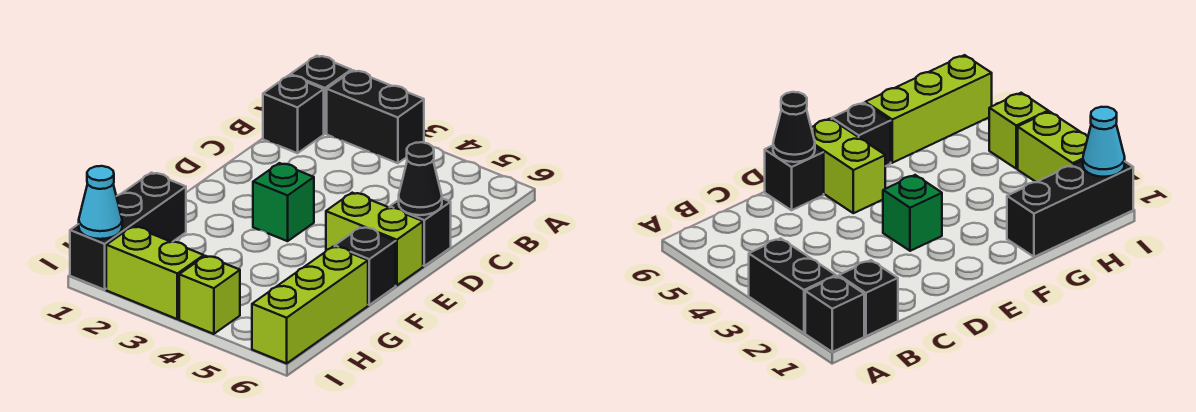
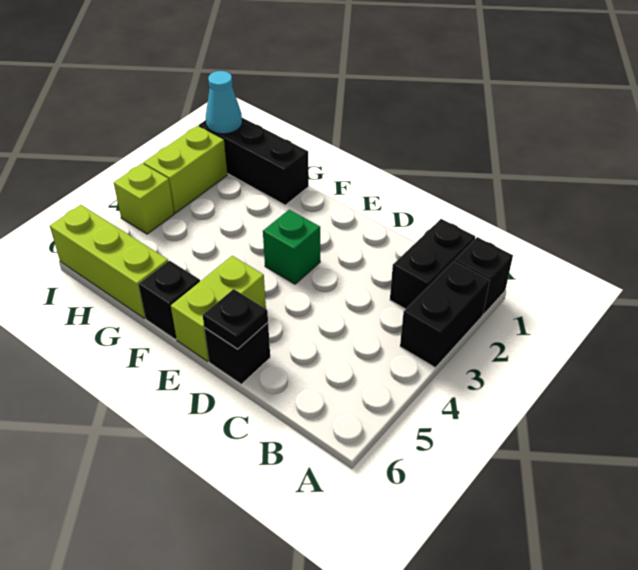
black 1x1 brick [263,75,324,153] -> black 1x2 brick [390,219,475,309]
black 1x1 cone [399,142,442,215] -> black 1x1 plate [203,289,268,349]

